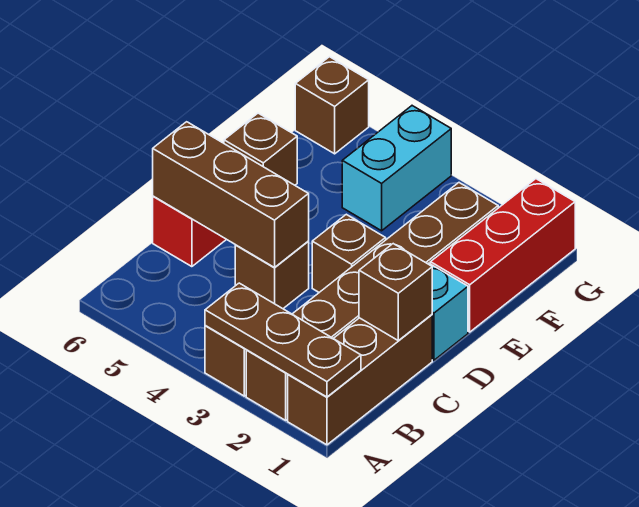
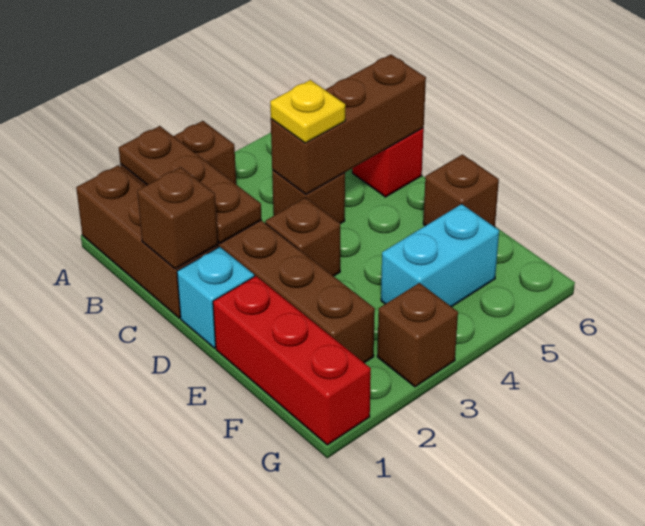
brown 1x3 plate [205,283,361,397] -> brown 1x3 plate turned to [119,126,262,243]
none -> yellow 1x1 plate [270,80,345,143]
cyan 1x2 brick [342,106,451,231] -> cyan 1x2 brick turned to [381,204,499,307]
brown 1x1 brick [295,57,369,154] -> brown 1x1 brick moved to [377,283,458,387]

